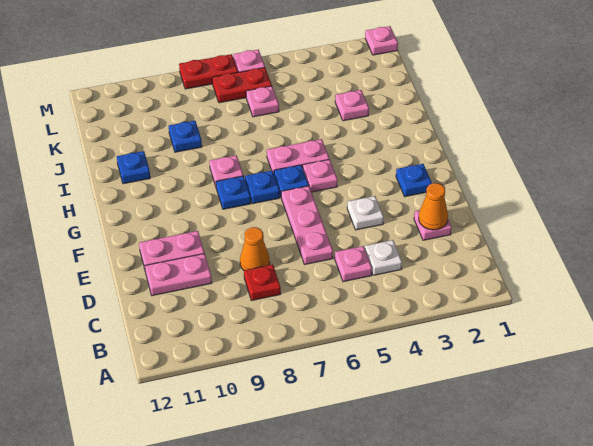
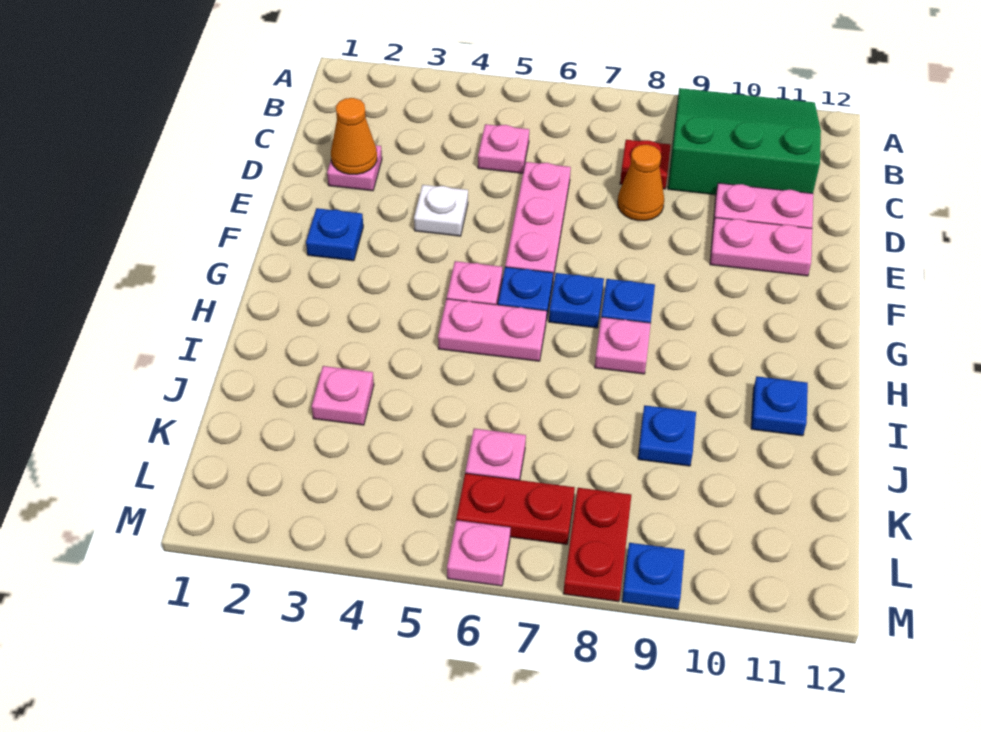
none -> green 3x3 slope [668,88,821,195]
white 1x1 plate [365,240,402,275] -> none
pink 1x1 plate [365,26,398,55] -> none
red 1x2 plate [179,54,238,89] -> red 1x2 plate turned to [563,488,631,602]
none -> blue 1x1 plate [622,543,685,609]

